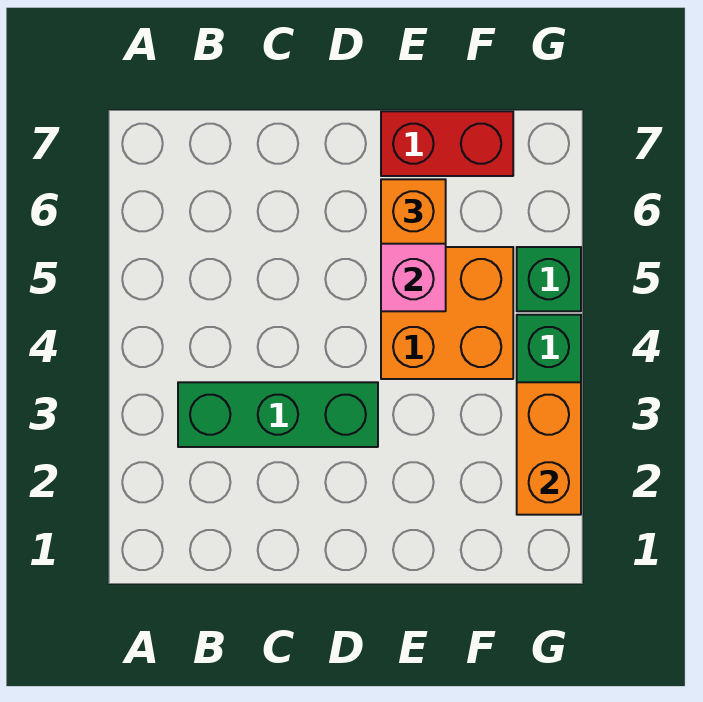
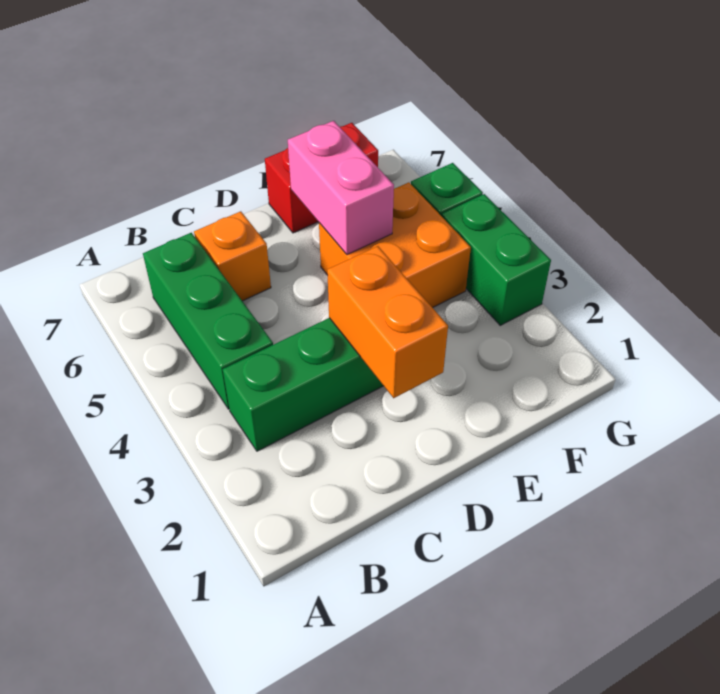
none -> green 1x3 brick [143,233,273,409]
orange 1x1 brick [381,179,446,244] -> orange 1x1 brick moved to [194,211,271,301]
orange 1x2 brick [517,382,581,515] -> orange 1x2 brick moved to [327,246,448,398]

